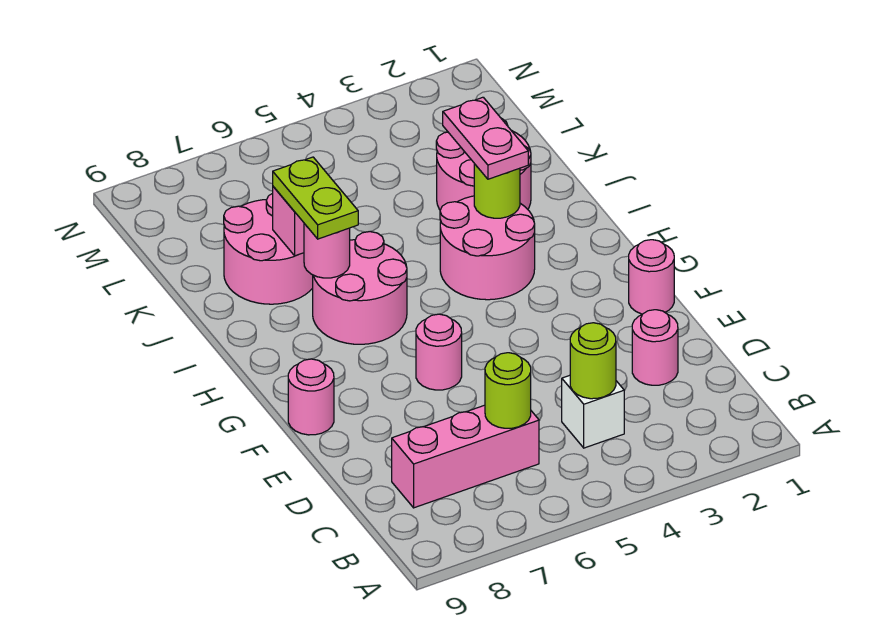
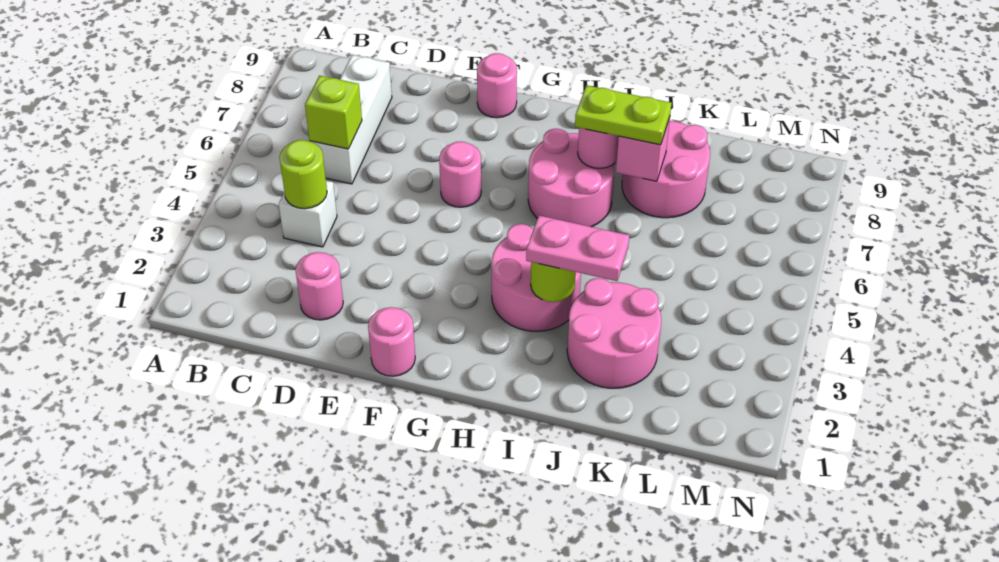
pink 1x3 brick [392,405,539,508] -> white 1x3 brick [310,55,392,184]
lime 1x1 round brick [485,353,531,428] -> lime 1x1 brick [305,76,362,149]

